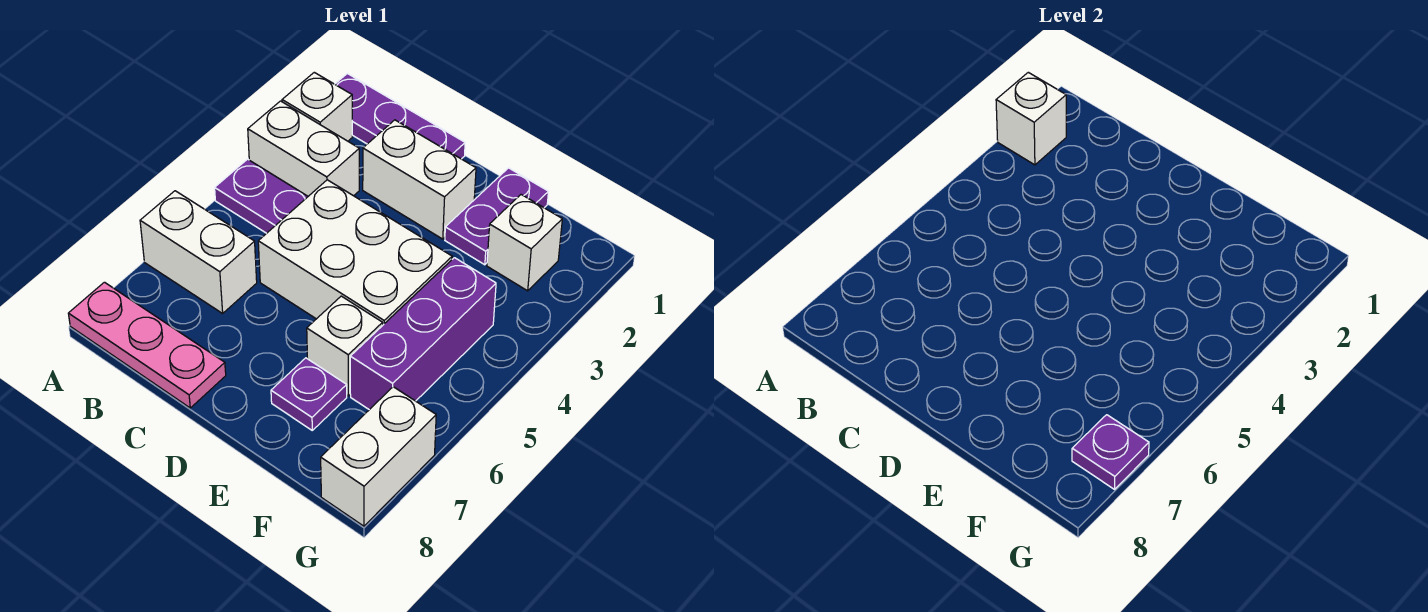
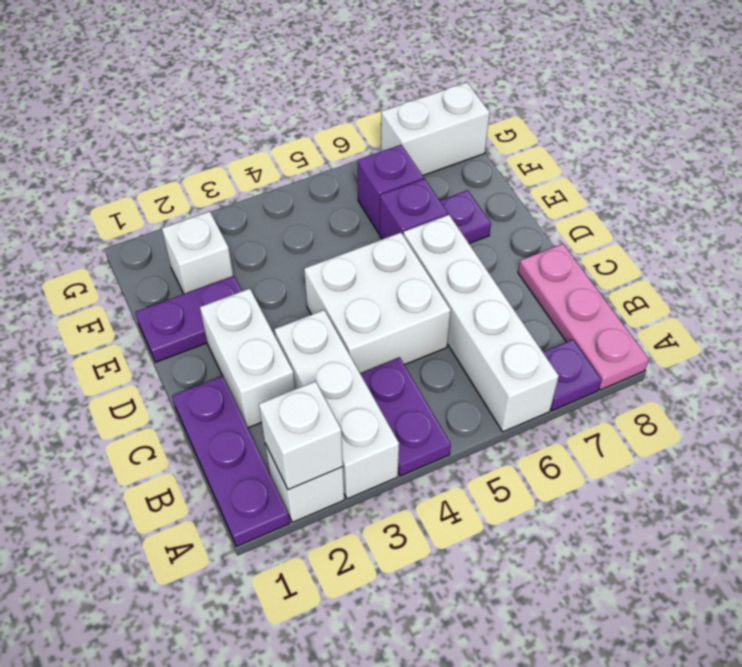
white 1x2 brick [248,101,359,196] -> white 1x3 brick [274,310,399,499]
white 1x2 brick [140,191,257,313] -> white 1x4 brick [403,215,559,432]
white 2x3 brick [258,180,452,325] -> white 2x2 brick [304,233,451,373]
white 1x1 brick [307,296,383,396] -> purple 1x1 brick [380,179,448,239]
purple 1x3 brick [350,258,496,410] -> purple 1x1 brick [358,145,424,233]
purple 1x1 plate [1072,415,1149,489] -> purple 1x1 plate moved to [543,340,601,411]

